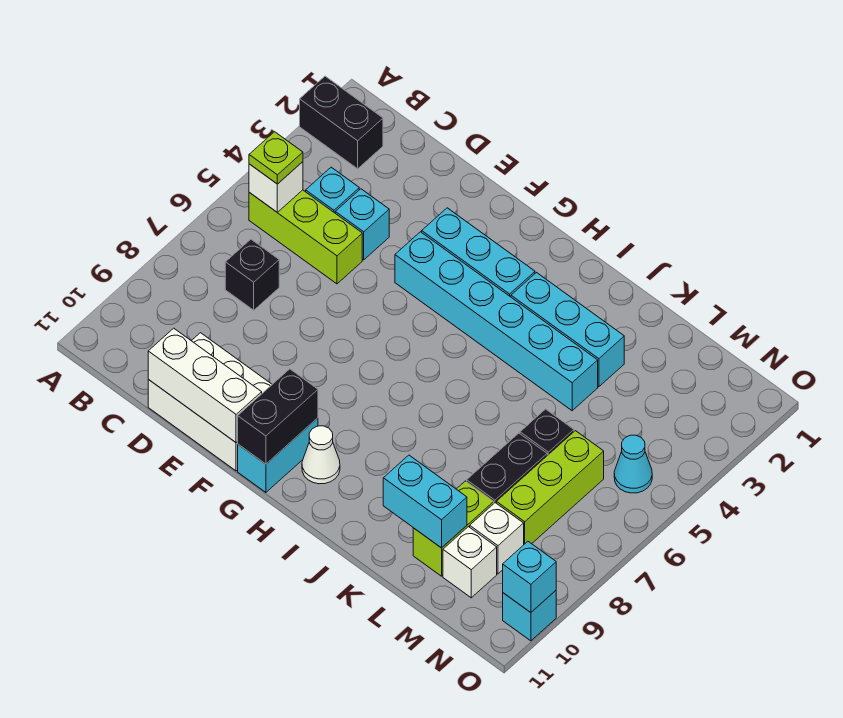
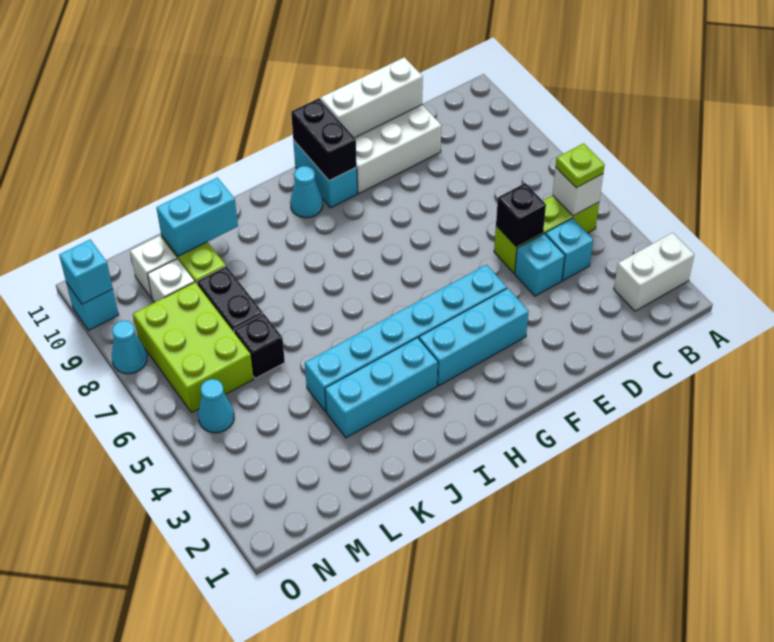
black 1x2 brick [300,76,383,169] -> white 1x2 brick [614,233,694,311]
black 1x1 brick [225,239,279,310] -> black 1x1 brick moved to [496,183,546,246]
white 1x1 cone [302,426,340,484] -> cyan 1x1 cone [290,166,323,218]
lime 1x3 brick [496,431,604,544] -> lime 2x3 brick [133,282,254,413]
none -> cyan 1x1 cone [112,320,147,374]

